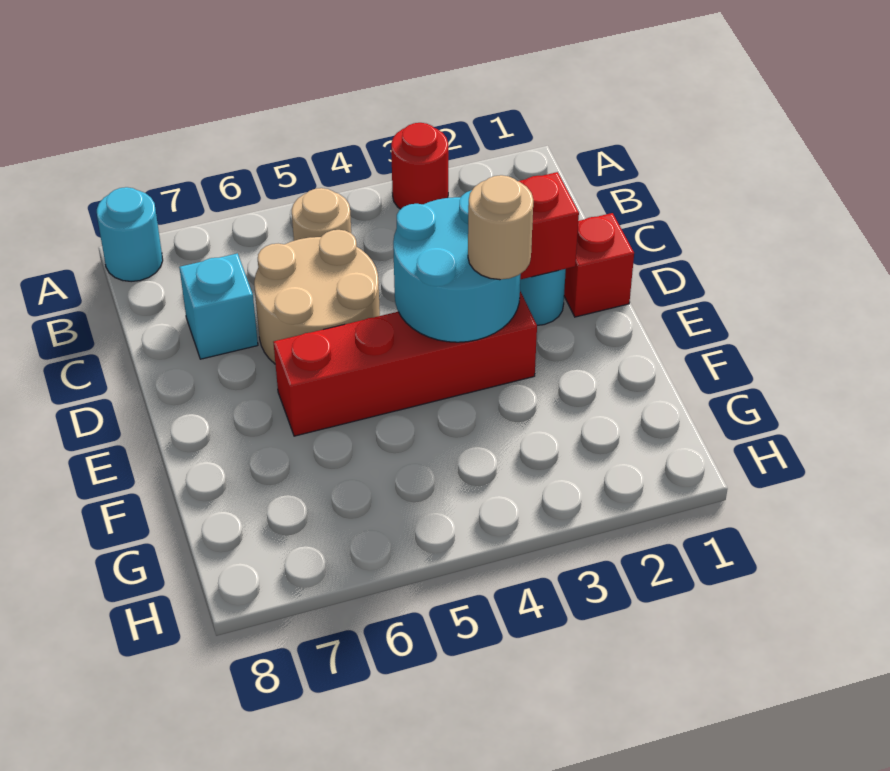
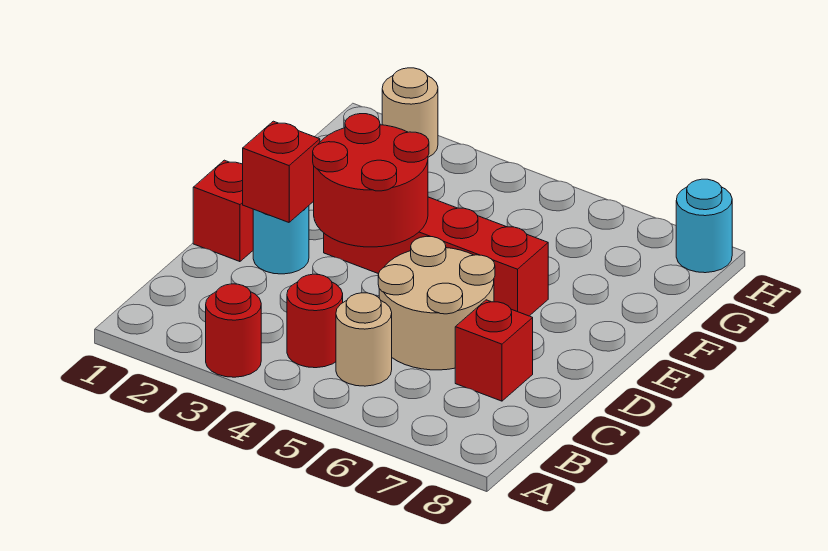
cyan 1x1 round brick [97,187,163,282] -> cyan 1x1 round brick moved to [676,179,732,273]
none -> red 1x1 round brick [287,274,343,368]
cyan 1x1 brick [179,253,258,359] -> red 1x1 brick [455,300,533,401]
cyan 2x2 round brick [393,190,521,342] -> red 2x2 round brick [313,114,429,247]
tan 1x1 round brick [468,175,533,280] -> tan 1x1 round brick moved to [382,68,438,157]

